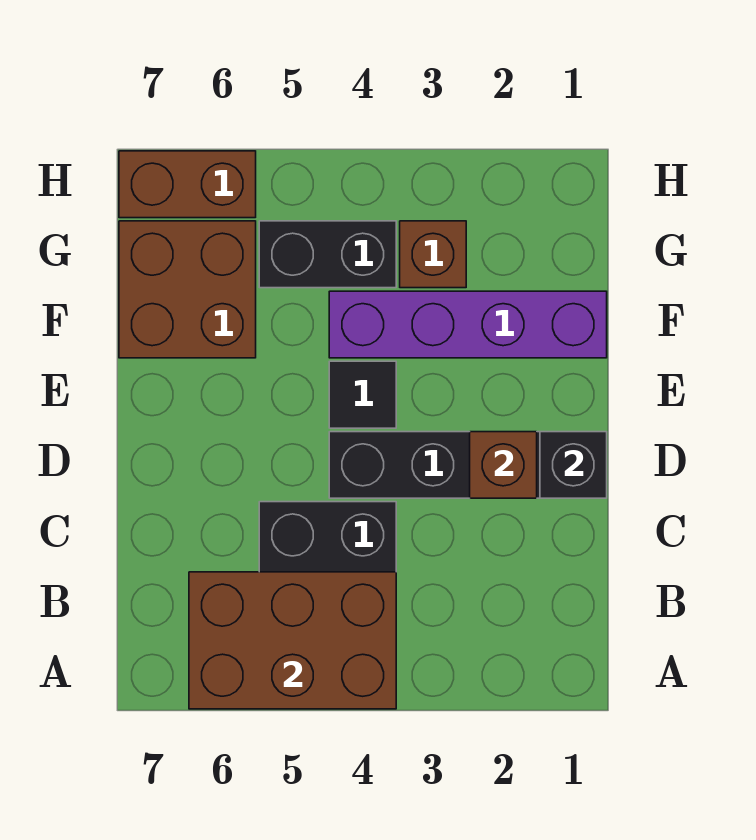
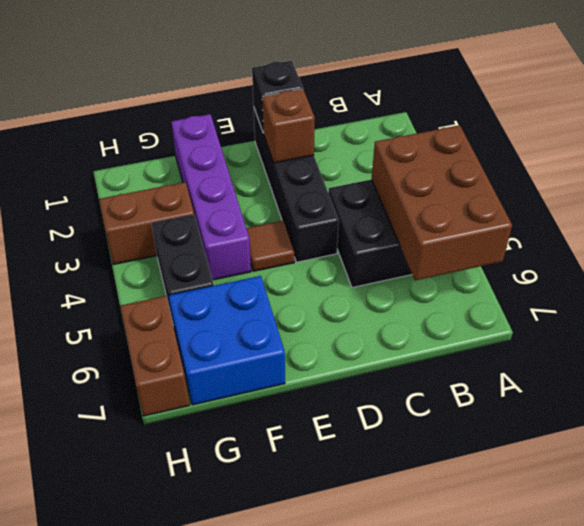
black 1x1 tile [329,361,396,428] -> brown 1x1 tile [246,221,294,271]
brown 2x2 brick [119,221,256,358] -> blue 2x2 brick [169,276,285,405]
brown 1x1 brick [400,221,466,288] -> brown 1x2 brick [99,182,194,265]

